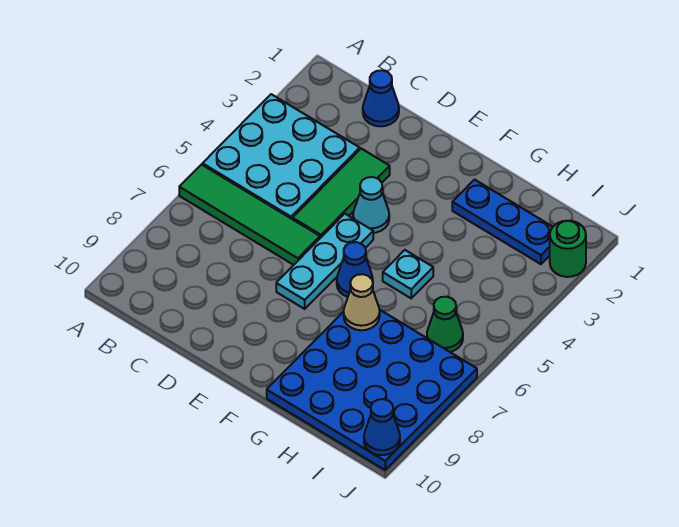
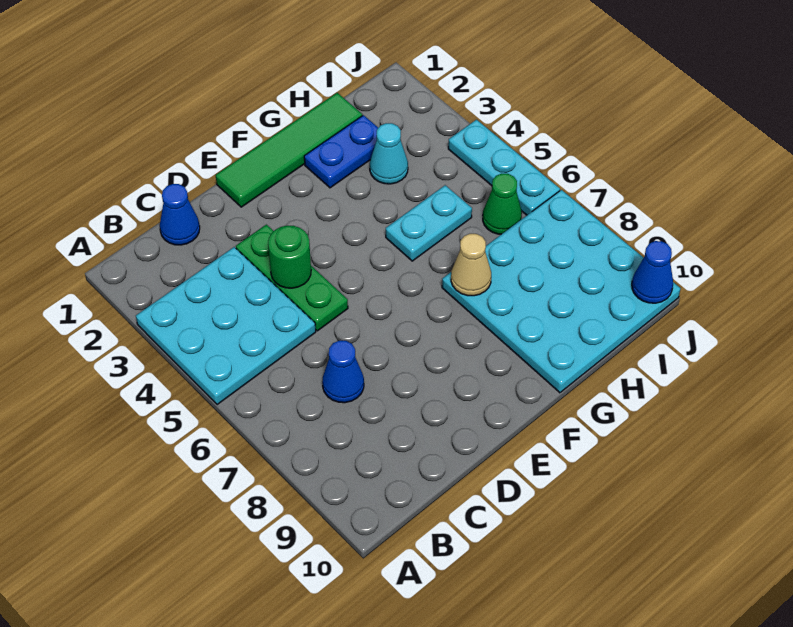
green 1x4 tile [179,165,320,265] -> green 1x4 tile moved to [216,93,362,207]
green 1x3 tile [293,149,390,238] -> green 1x3 plate [236,225,348,331]
cyan 1x1 cone [353,177,389,233] -> cyan 1x1 cone moved to [370,123,408,184]
cyan 1x3 plate [276,214,373,309] -> cyan 1x3 plate moved to [448,120,560,215]
blue 1x1 cone [337,242,373,297] -> blue 1x1 cone moved to [322,341,364,403]
blue 1x3 plate [452,180,553,264] -> blue 1x2 plate [304,115,378,188]
cyan 1x1 plate [383,250,433,298] -> cyan 1x2 plate [386,185,472,261]
blue 4x4 plate [267,309,477,470] -> cyan 4x4 plate [442,190,681,393]
green 1x1 round brick [550,221,586,277] -> green 1x1 round brick moved to [268,226,311,288]

